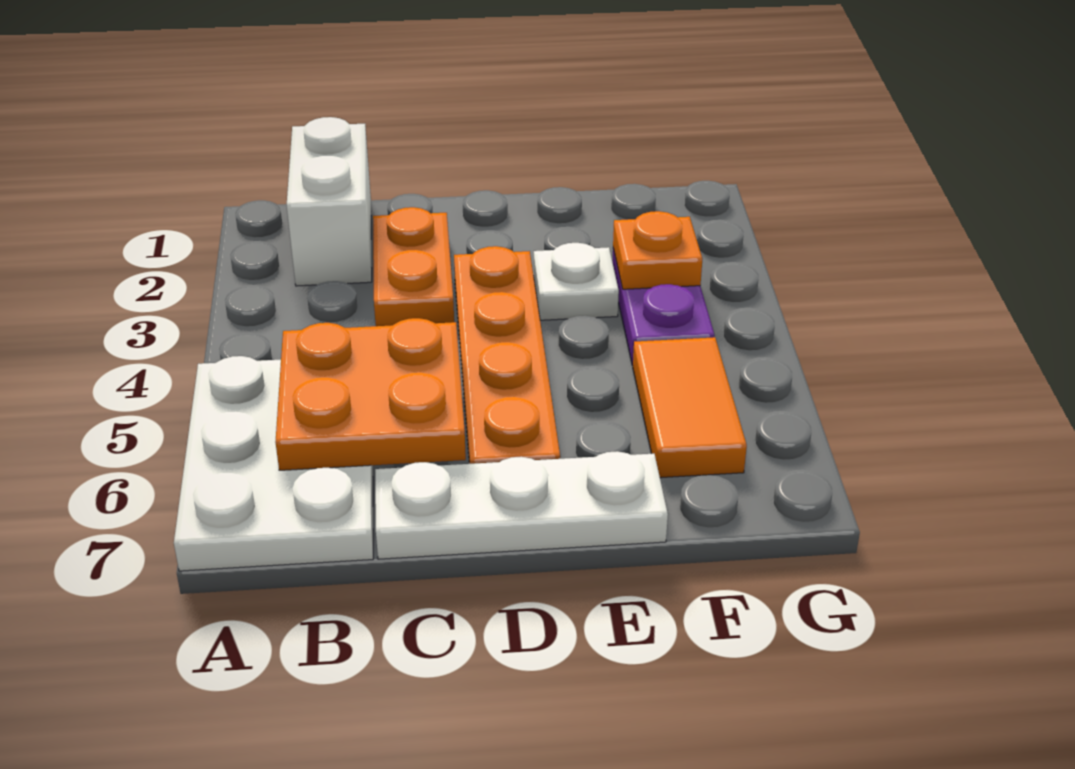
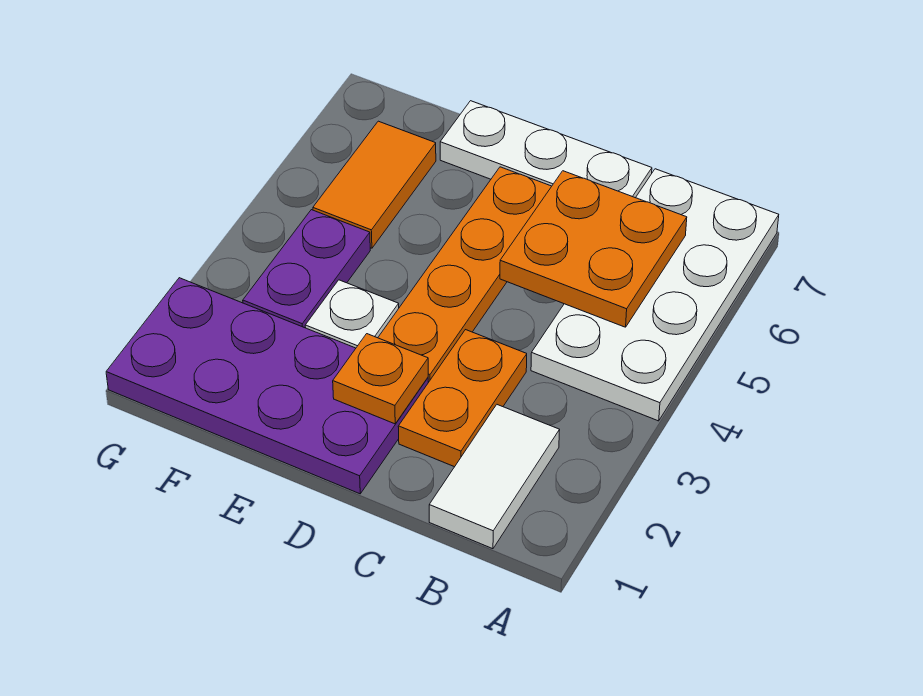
white 2x3 plate [174,356,373,571] -> white 2x4 plate [531,169,779,421]
white 1x2 brick [287,117,372,286] -> white 1x2 tile [429,405,560,549]
none -> purple 2x4 plate [106,278,428,494]
orange 1x1 plate [613,211,702,289] -> orange 1x1 plate moved to [333,334,428,424]

